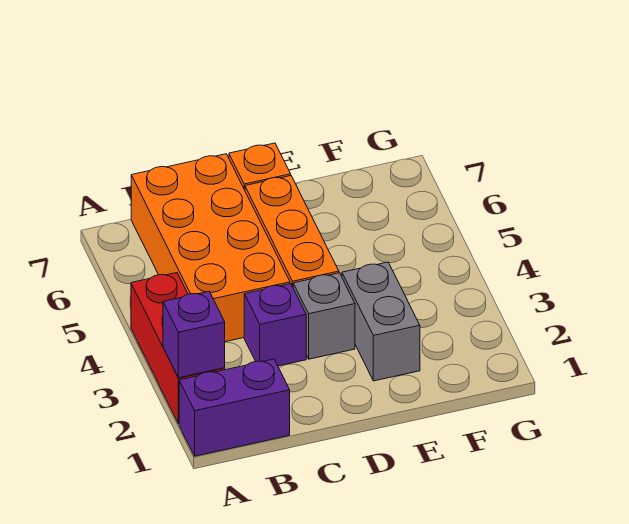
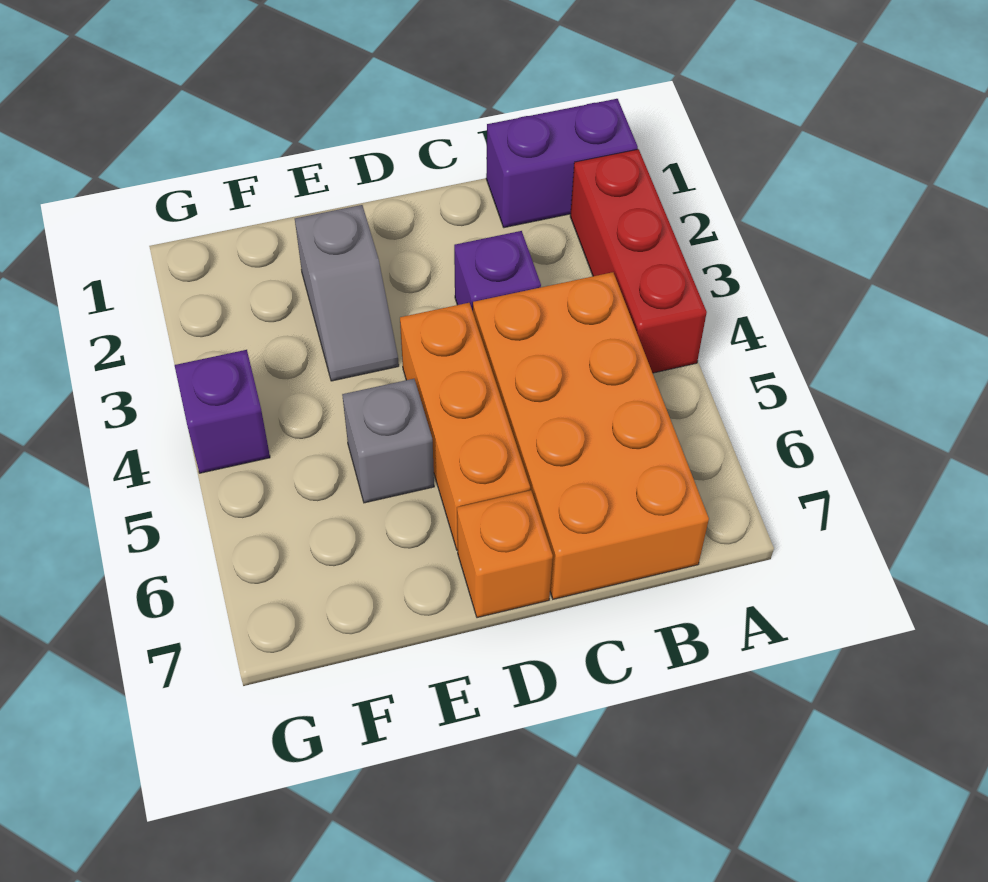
purple 1x1 brick [163,292,225,378] -> purple 1x1 brick moved to [175,350,270,473]
grey 1x1 brick [293,273,355,359] -> grey 1x1 brick moved to [342,379,434,503]
grey 1x2 brick [342,262,420,381] -> grey 1x2 slope [295,205,399,381]

